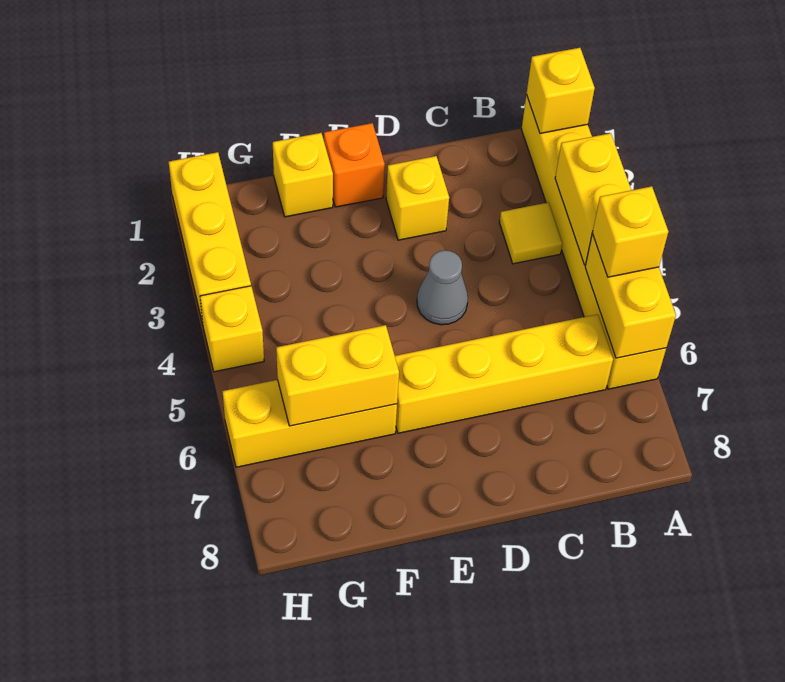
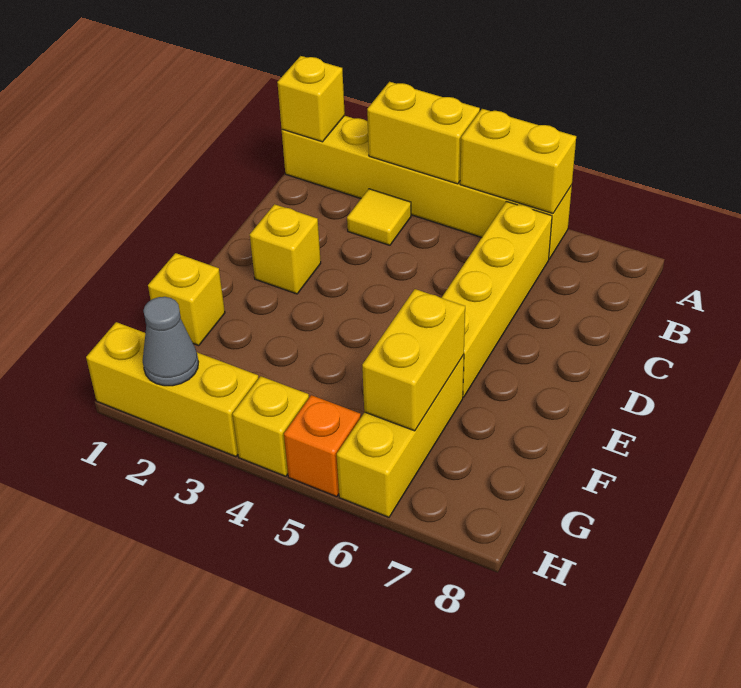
yellow 1x1 brick [592,186,668,277] -> none
grey 1x1 cone [417,250,468,325] -> grey 1x1 cone moved to [143,297,198,386]
orange 1x1 brick [324,123,385,207] -> orange 1x1 brick moved to [284,395,361,497]

